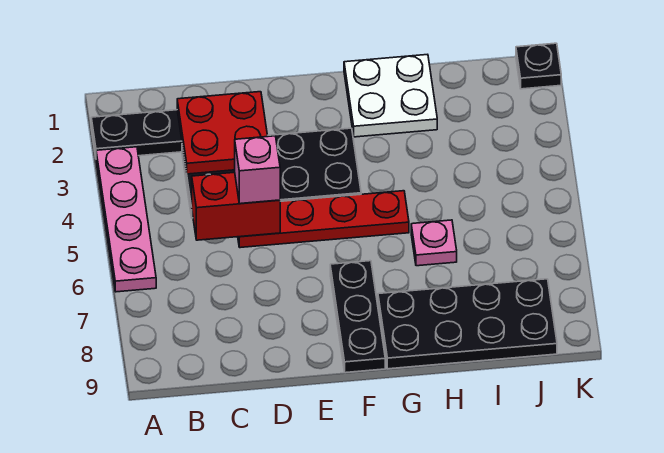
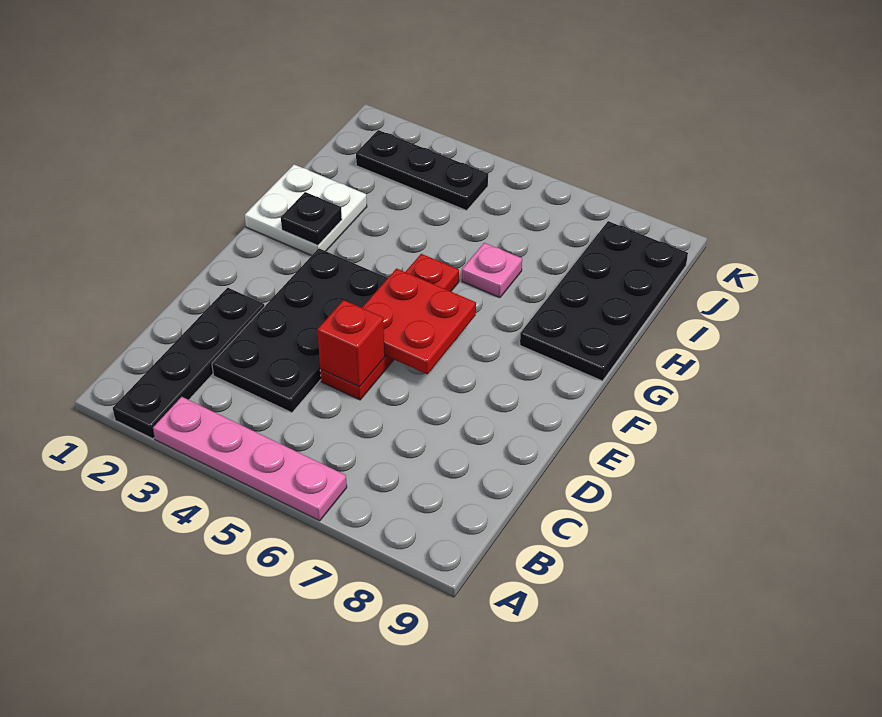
red 2x2 plate [177,92,268,174] -> red 2x2 plate moved to [362,269,476,374]
red 1x2 brick [192,172,280,240] -> red 1x1 brick [317,300,385,387]
pink 1x1 brick [235,136,280,204] -> none
black 1x3 plate [330,261,385,373] -> black 1x3 plate moved to [356,130,488,210]
black 1x1 plate [516,43,561,89] -> black 1x1 plate moved to [281,192,342,246]

